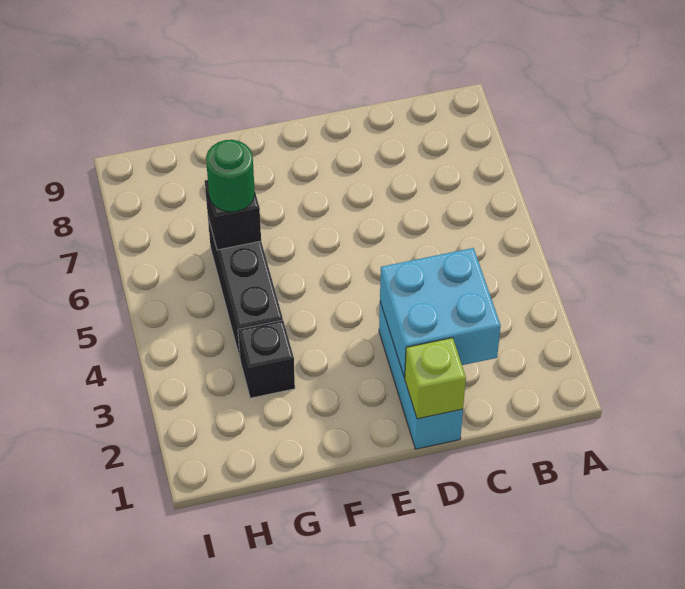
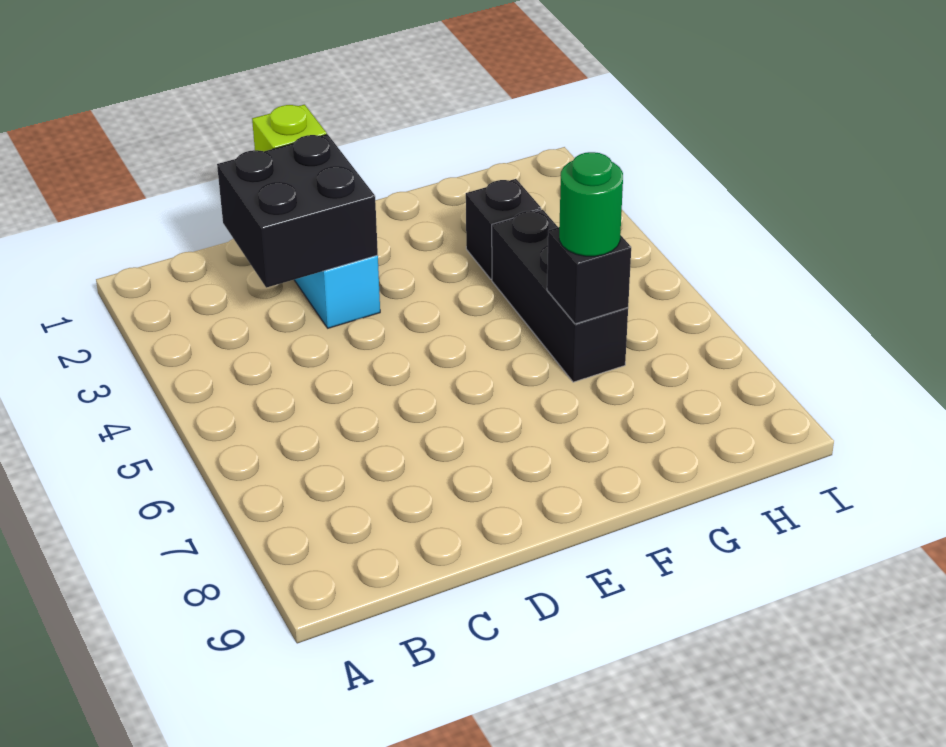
cyan 2x2 brick [380,248,501,377] -> black 2x2 brick [217,134,378,288]

